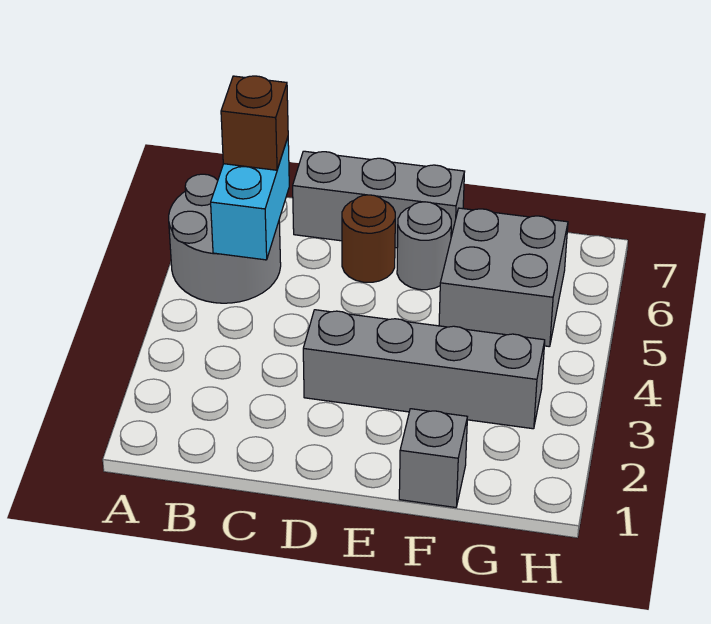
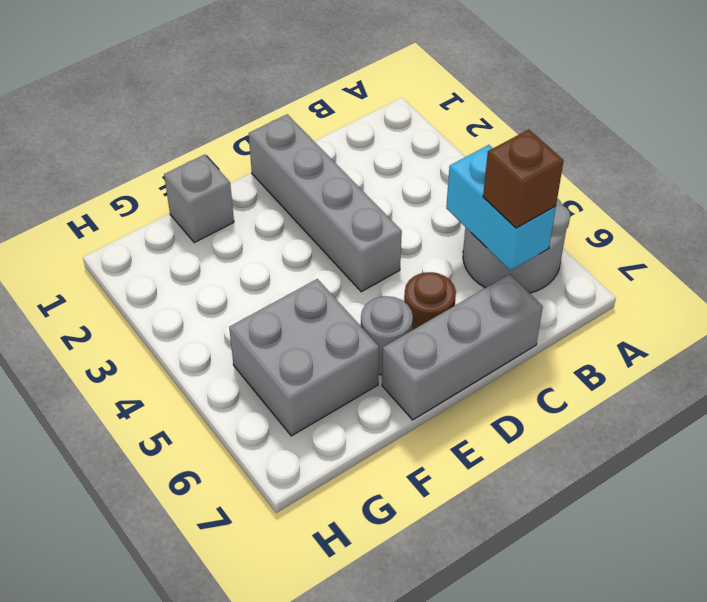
grey 1x4 brick [303,310,545,429] -> grey 1x4 brick turned to [249,114,402,292]

